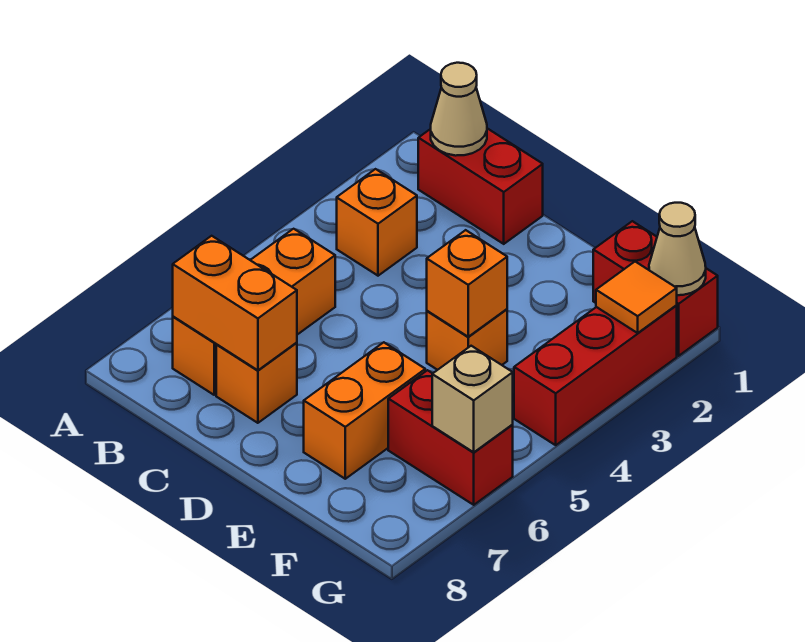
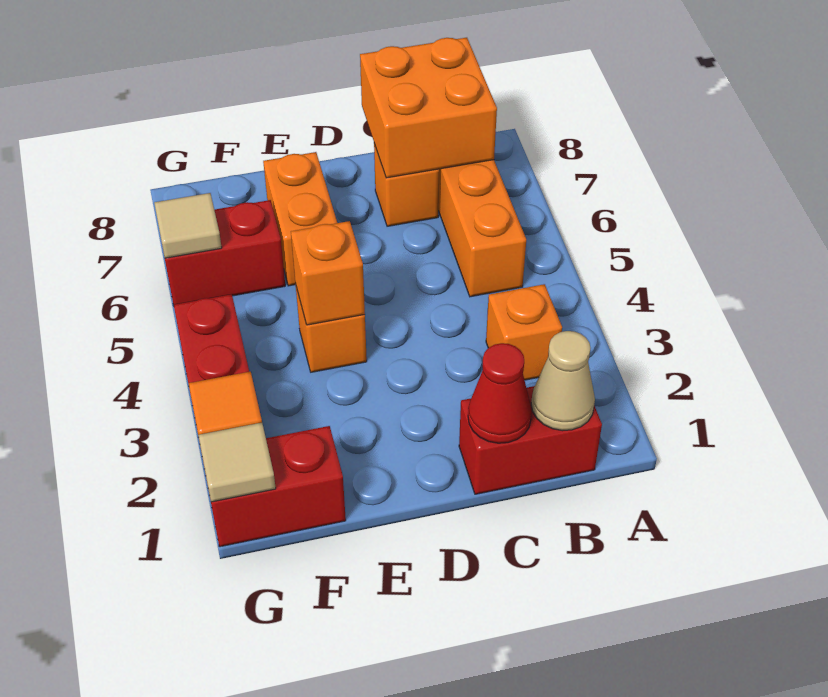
orange 1x2 brick [173,236,297,370] -> orange 2x2 brick [360,38,497,178]
none -> red 1x1 cone [468,343,532,443]
tan 1x1 cone [649,203,706,295] -> tan 1x1 tile [198,423,276,502]
tan 1x1 brick [432,346,513,452] -> tan 1x1 tile [154,193,222,258]

